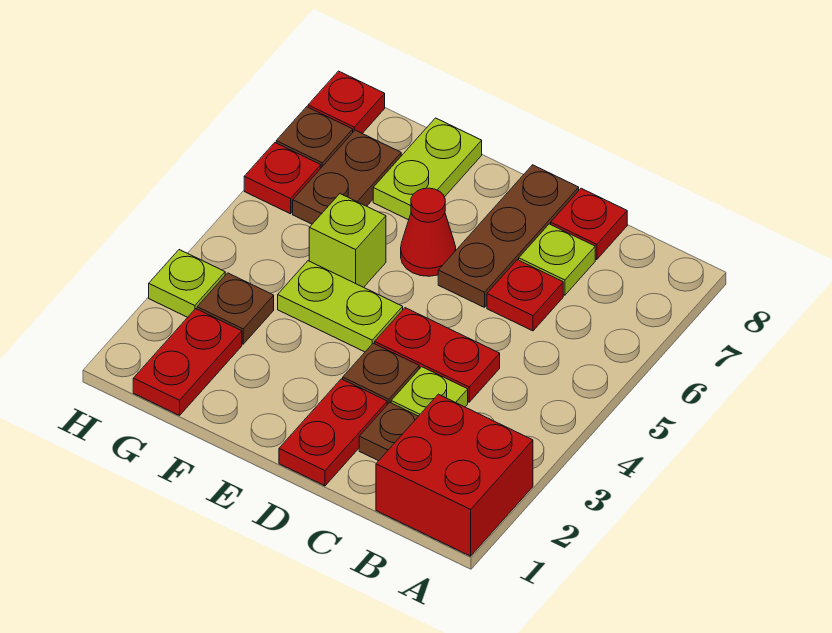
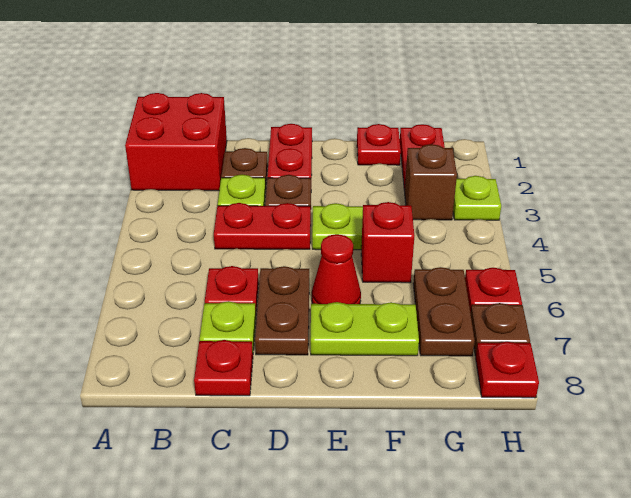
brown 1x3 plate [438,165,579,307] -> brown 1x2 plate [255,266,309,355]
none -> red 1x1 plate [357,124,401,165]
lime 1x1 brick [309,194,386,287] -> red 1x1 brick [361,202,415,283]
lime 1x2 plate [373,118,482,220] -> lime 1x2 plate turned to [311,302,419,356]
brown 1x1 plate [197,273,274,344] -> brown 1x1 brick [405,144,457,220]

